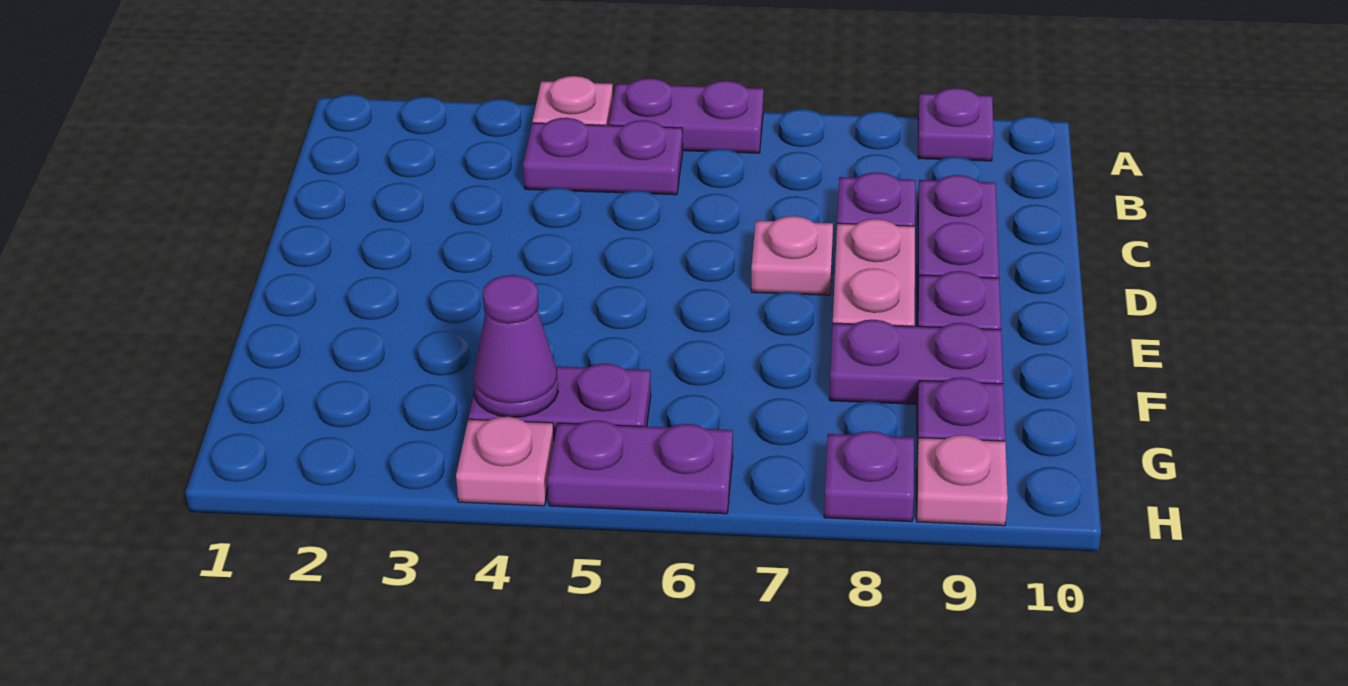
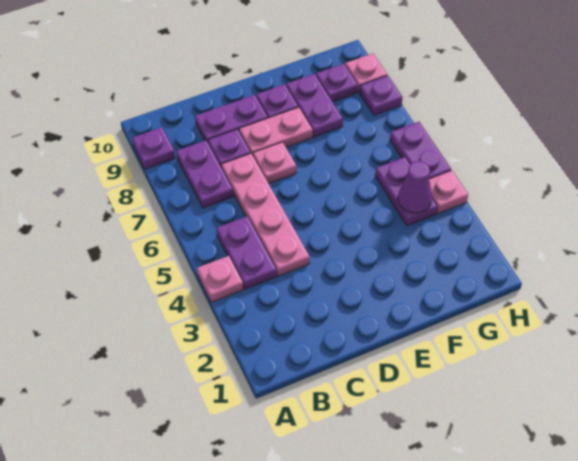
purple 1x2 plate [609,78,764,153] -> purple 1x2 plate moved to [176,140,233,208]
none -> pink 1x4 plate [221,154,310,276]

